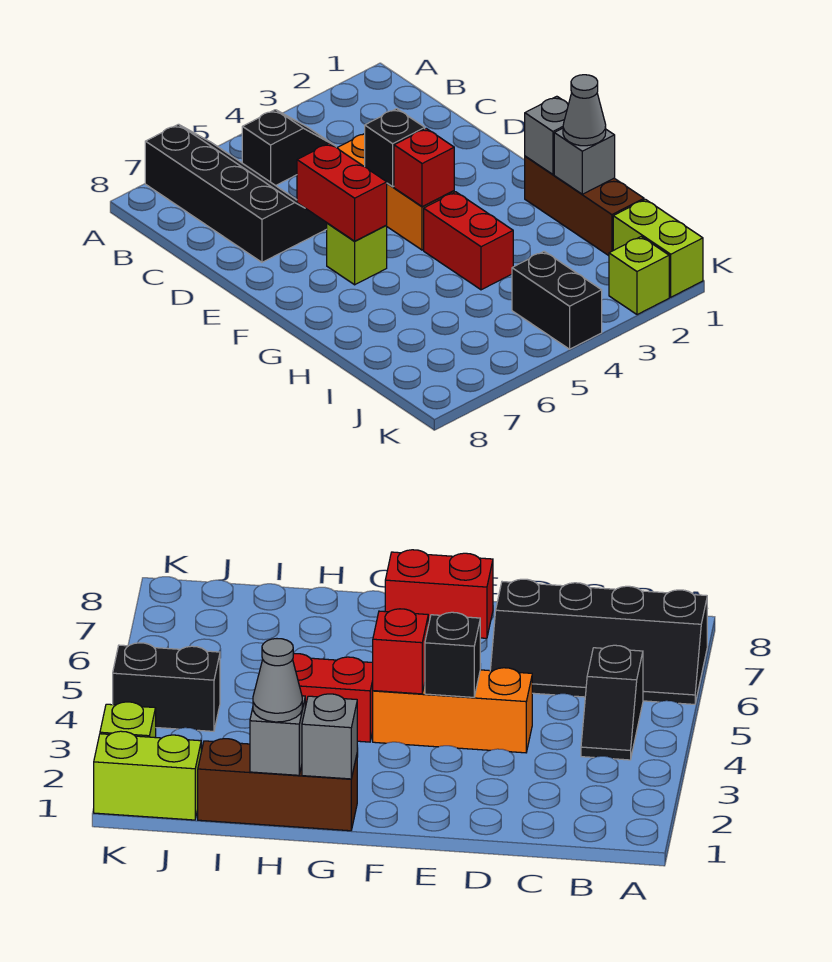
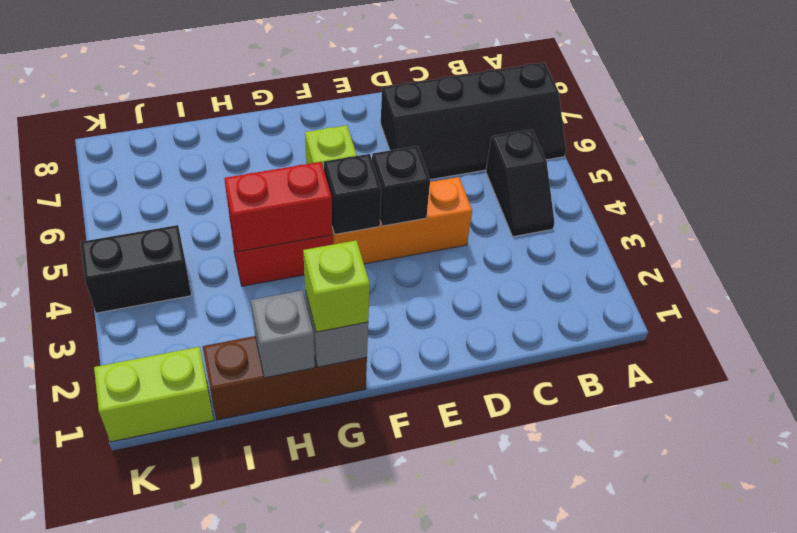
red 1x2 brick [297,143,387,241] -> red 1x2 brick moved to [224,162,332,252]
red 1x1 brick [394,129,454,207] -> black 1x1 brick [324,154,381,234]
grey 1x1 cone [563,75,606,146] -> none
lime 1x1 brick [609,237,669,315] -> lime 1x1 brick moved to [303,240,370,332]

